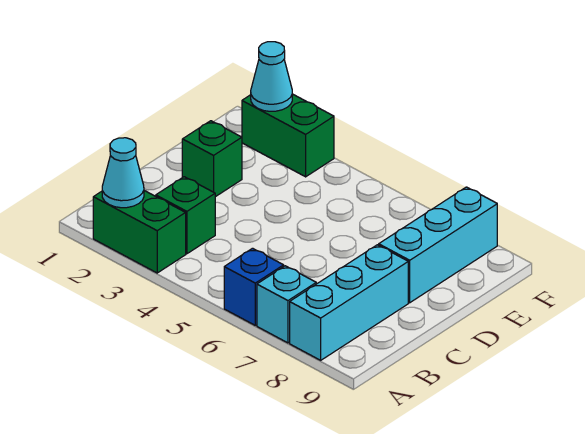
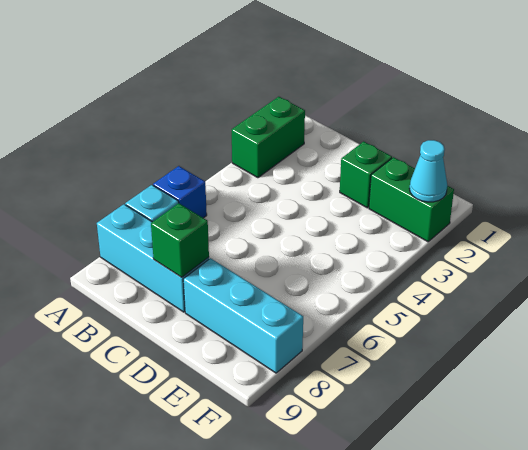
cyan 1x1 cone [102,138,144,208] -> none
green 1x1 brick [156,177,215,254] -> green 1x1 brick moved to [151,203,209,277]
green 1x2 brick [242,94,334,177] -> green 1x2 brick turned to [369,157,454,242]

